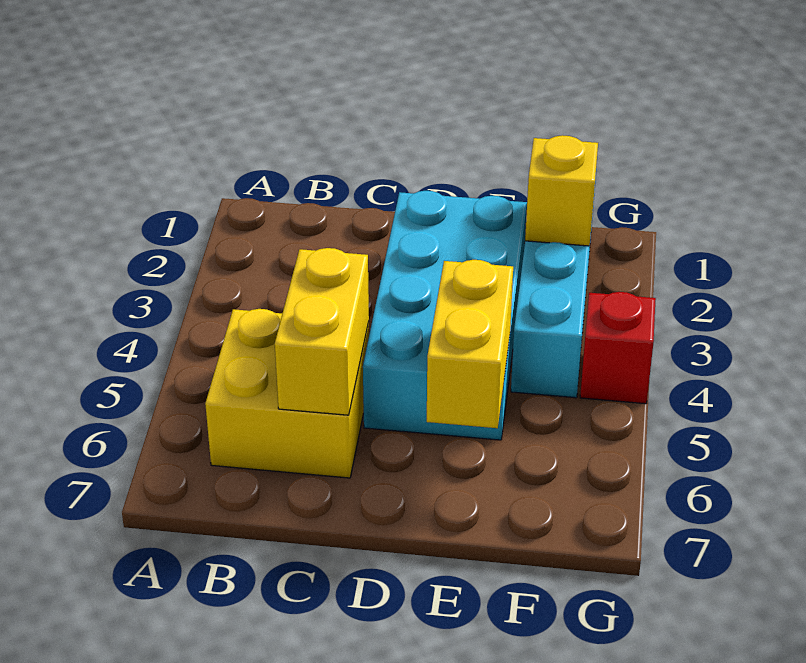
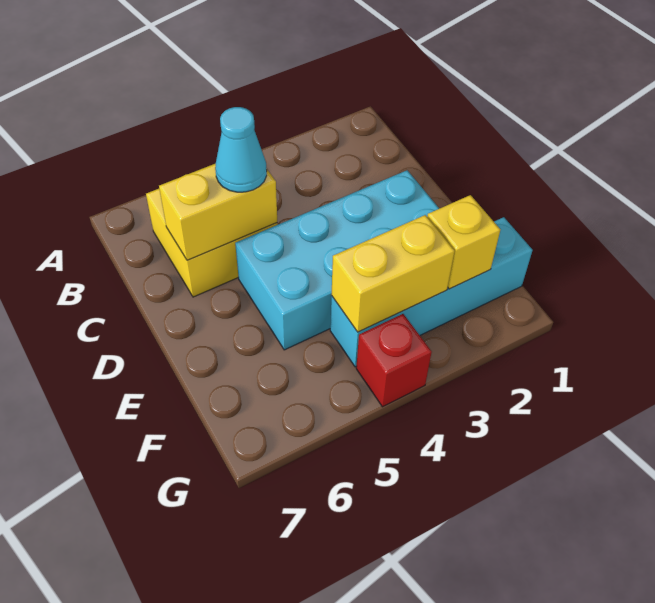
none -> cyan 1x1 cone [215,107,267,192]
yellow 1x2 brick [427,260,513,428] -> yellow 1x2 brick moved to [332,215,455,332]

